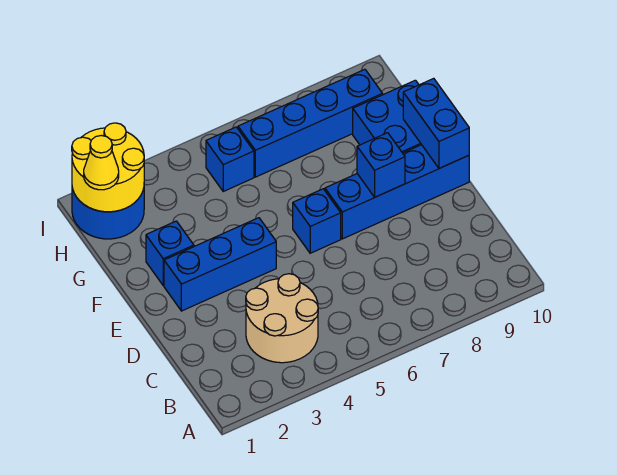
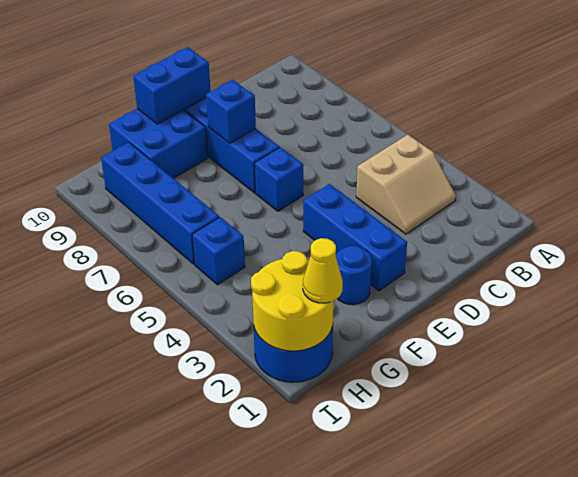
tan 2x2 round brick [246,274,318,363] -> tan 2x2 slope [356,135,456,234]
blue 1x1 brick [146,221,194,286] -> blue 1x1 round brick [336,246,372,305]

